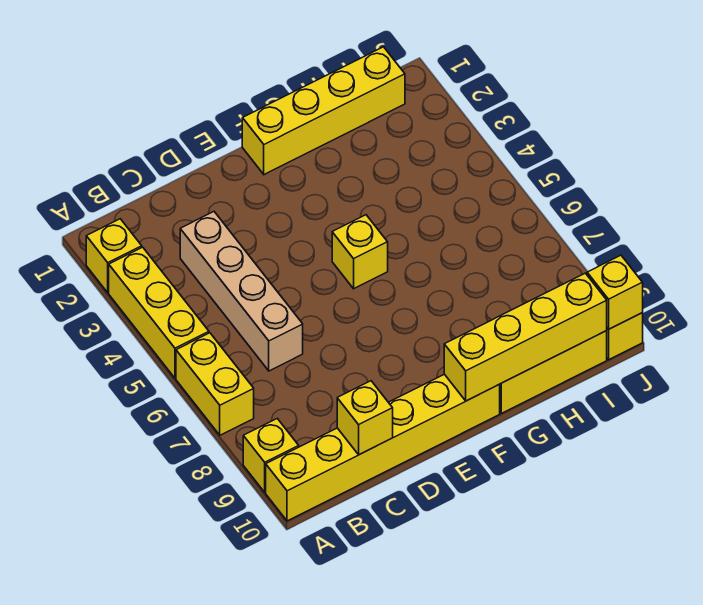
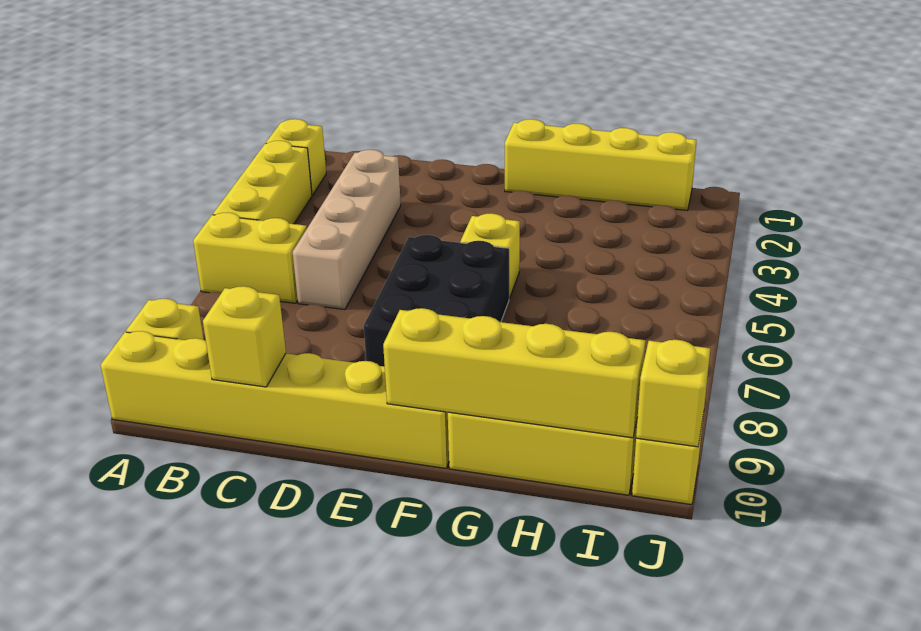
yellow 1x2 brick [176,333,254,435] -> yellow 1x2 brick turned to [193,212,307,303]
none -> black 2x3 brick [364,235,509,367]

